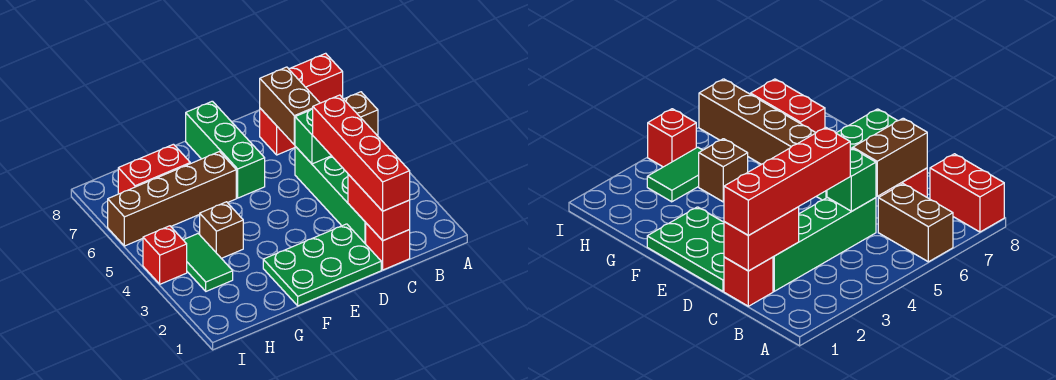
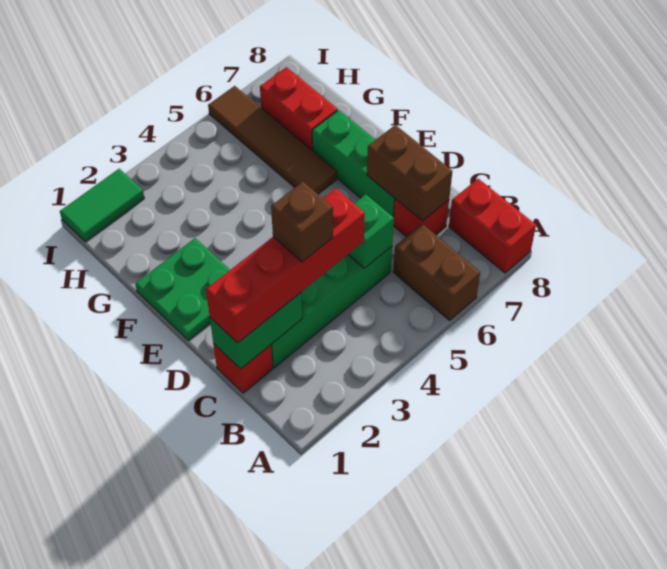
red 1x2 brick [348,175,410,241] -> green 1x2 brick [210,293,302,369]
brown 1x2 brick [260,67,320,145] -> brown 1x2 brick turned to [367,125,452,221]
green 2x3 plate [263,224,381,306] -> green 2x2 plate [135,238,230,340]
green 1x3 brick [186,101,265,198] -> green 1x3 brick turned to [312,110,395,217]
brown 1x4 brick [108,152,236,246] -> brown 1x4 tile [208,86,337,194]
brown 1x1 brick [200,202,243,258] -> brown 1x1 brick moved to [271,182,333,262]
green 1x2 tile [184,234,233,291] -> green 1x2 tile moved to [60,169,144,242]
red 1x1 brick [143,226,187,284] -> none

